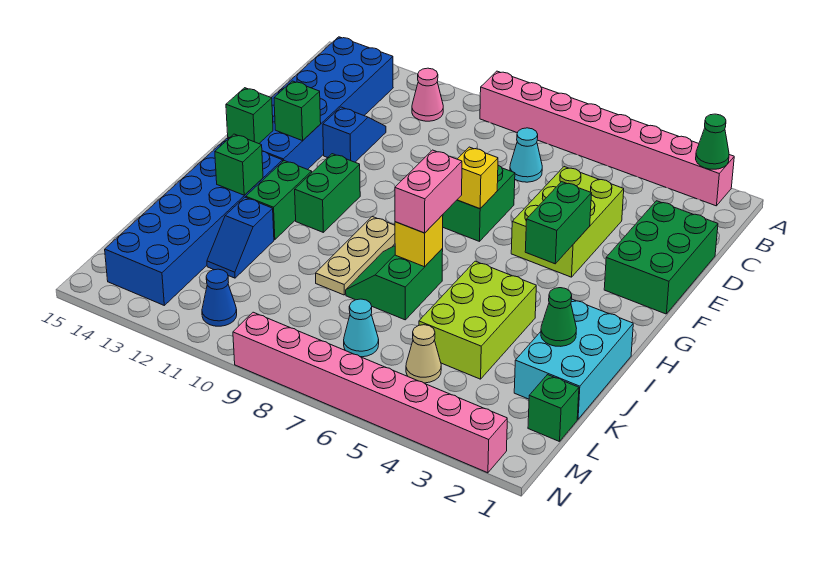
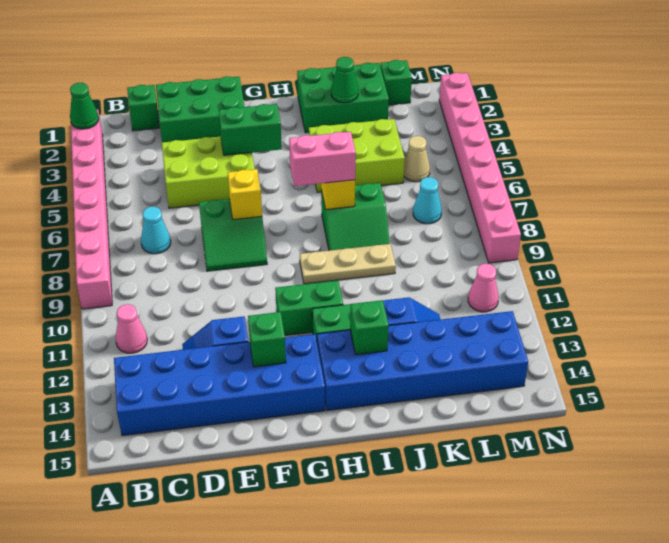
green 1x1 brick [226,88,273,144] -> green 1x1 brick moved to [127,85,159,131]
cyan 2x3 brick [514,299,633,419] -> green 2x3 brick [297,63,389,133]
blue 1x1 cone [202,269,237,326] -> pink 1x1 cone [468,264,499,312]

